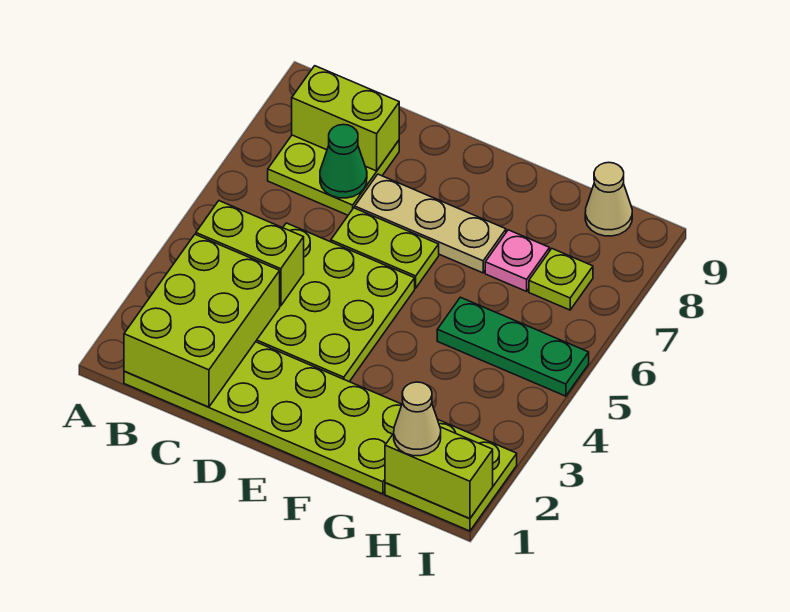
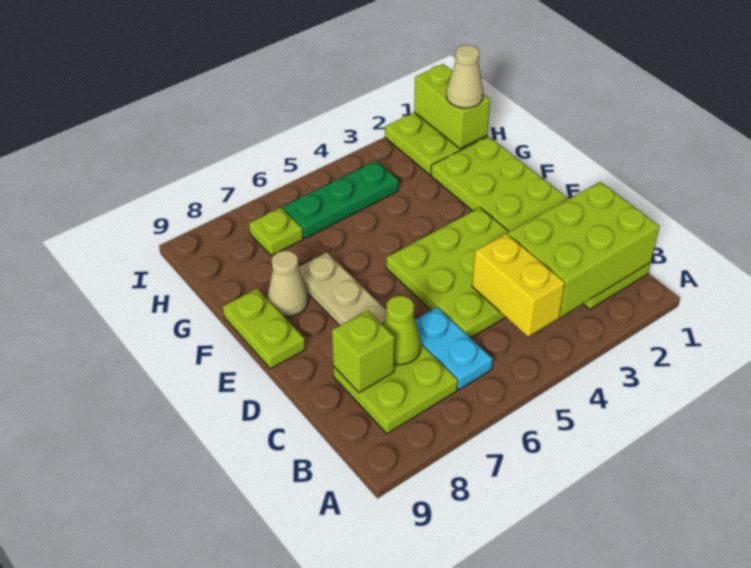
lime 1x2 brick [196,201,304,306] -> yellow 1x2 brick [472,233,565,337]
none -> cyan 1x2 plate [415,307,493,390]
lime 1x2 brick [292,66,399,171] -> lime 1x1 brick [332,310,394,393]
green 1x1 cone [320,125,367,198] -> lime 1x1 cone [383,296,421,365]
lime 1x2 plate [331,208,439,288] -> lime 1x2 plate moved to [223,288,305,369]
green 1x3 plate [437,297,589,396] -> green 1x3 plate turned to [283,161,399,238]
pink 1x1 plate [485,230,550,291] -> none
tan 1x1 cone [585,162,632,236] -> tan 1x1 cone moved to [267,251,308,316]

